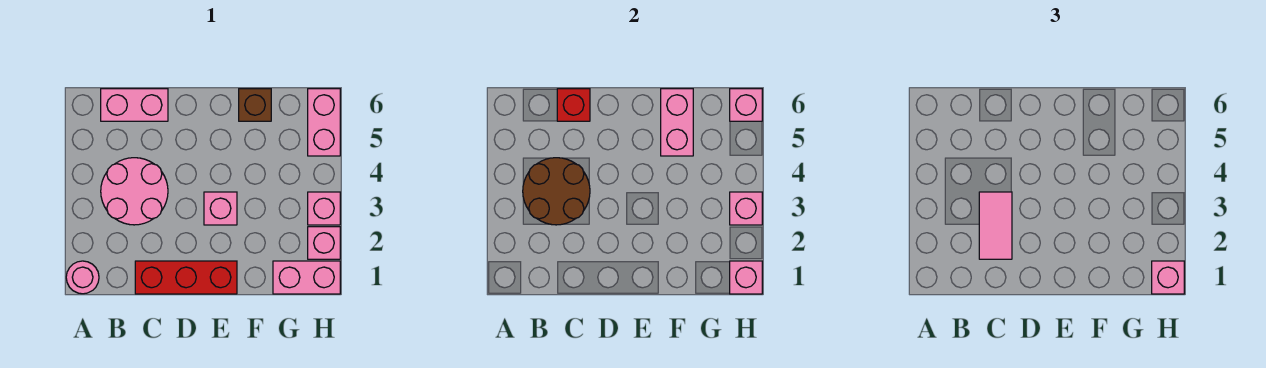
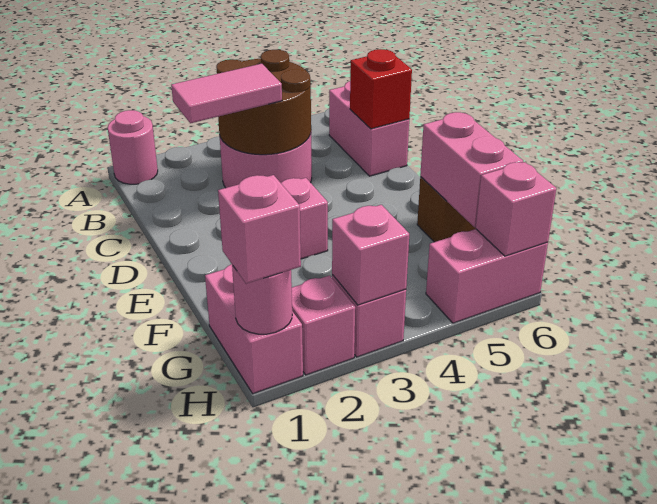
red 1x3 brick [135,261,237,294] -> none
pink 1x2 brick [661,89,693,156] -> pink 1x2 brick turned to [420,112,523,227]
pink 1x1 brick [730,261,762,294] -> pink 1x1 round brick [232,265,292,334]

